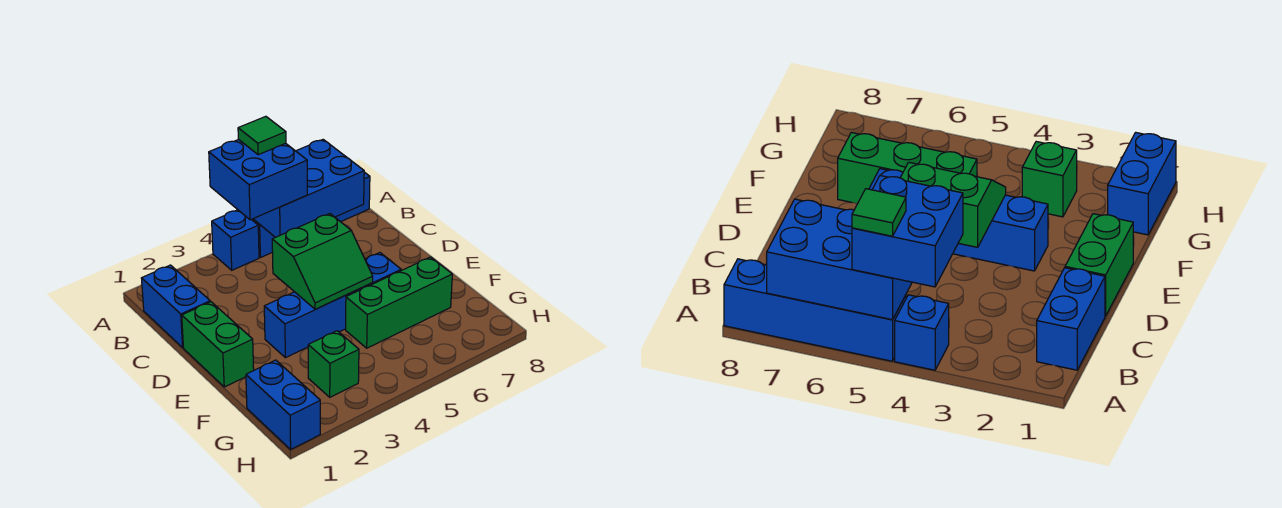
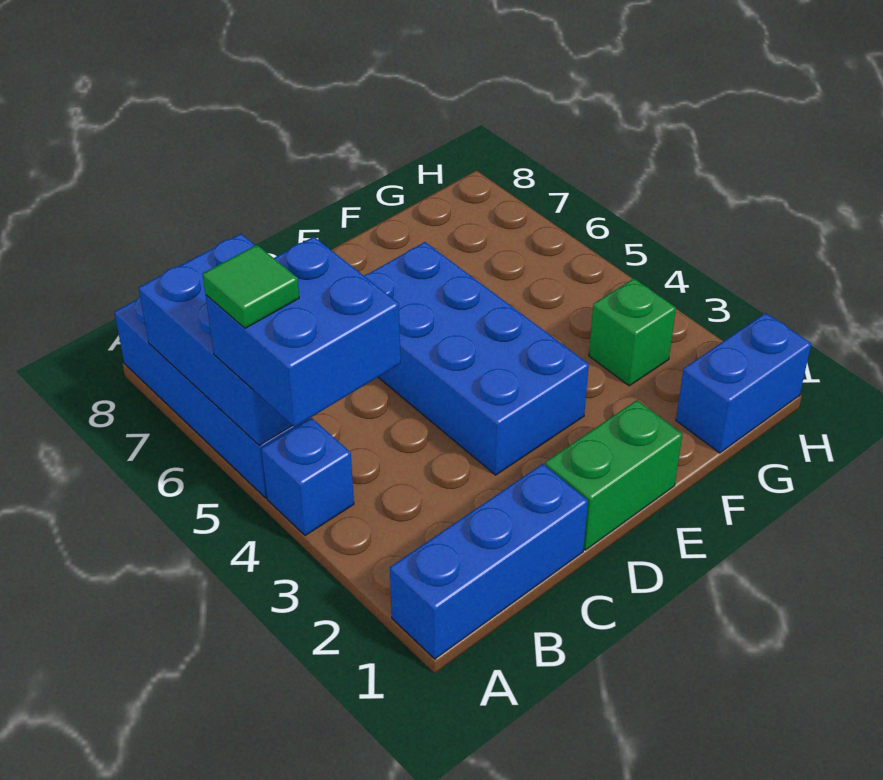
blue 1x2 brick [141,265,210,347] -> blue 1x3 brick [390,464,588,659]
green 2x2 slope [272,214,373,309] -> none
blue 1x4 brick [264,253,401,358] -> blue 2x4 brick [364,242,589,475]
green 1x3 brick [346,257,452,348] -> none

